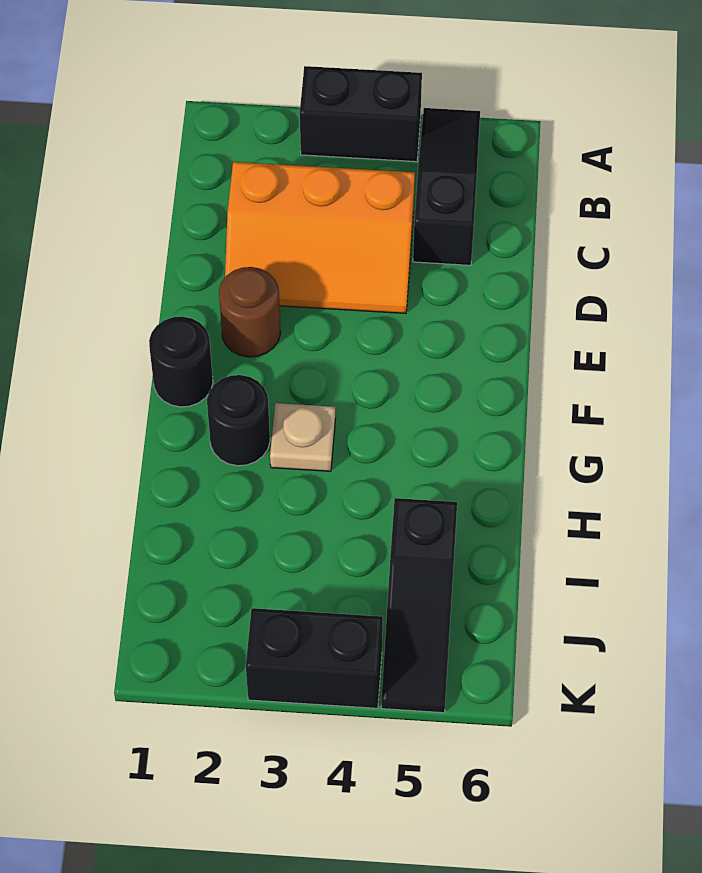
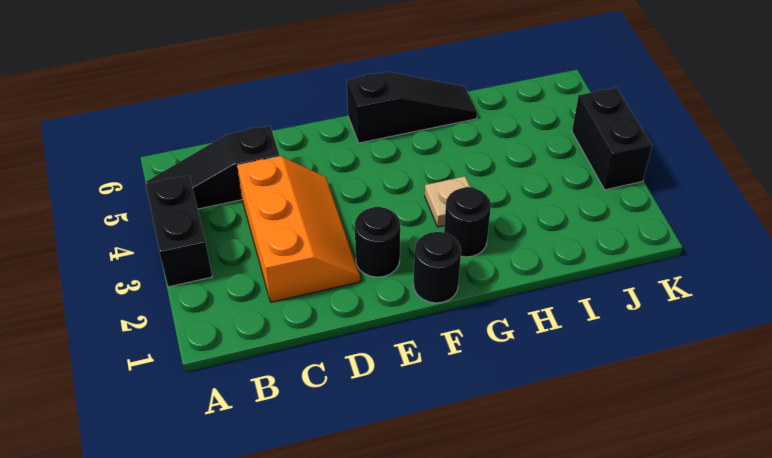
brown 1x1 round brick [219,267,281,357] -> black 1x1 round brick [355,207,400,277]
black 1x3 slope [381,498,457,713] -> black 1x3 slope moved to [347,72,477,143]

